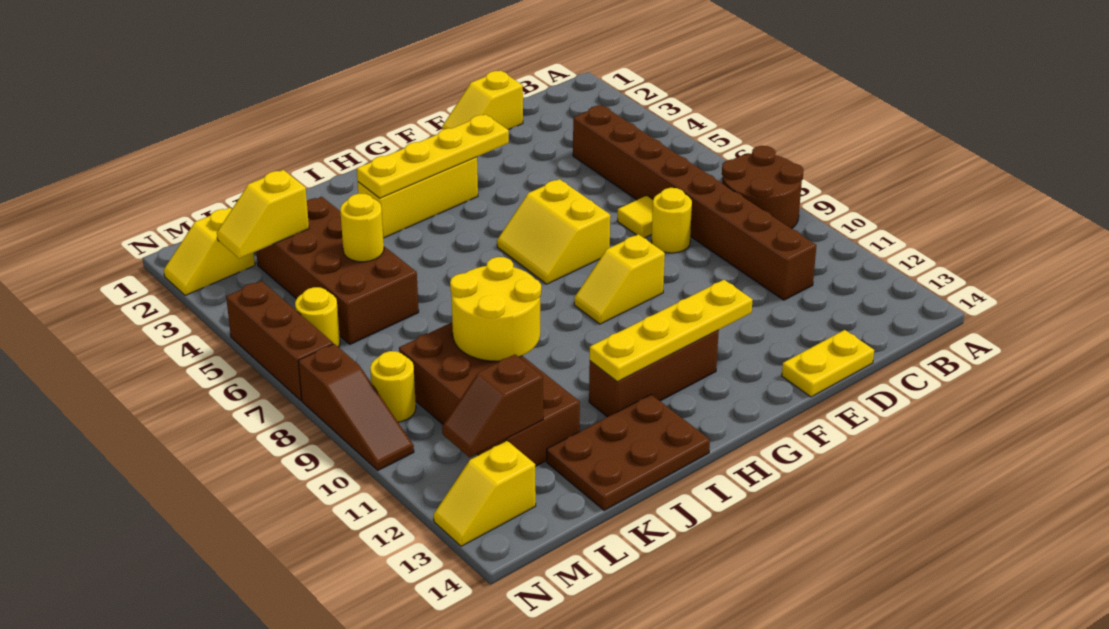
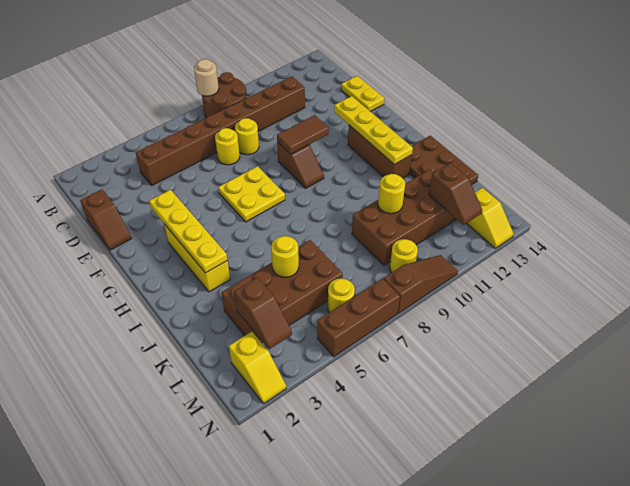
none -> tan 1x1 round brick [194,59,219,96]
yellow 1x2 slope [442,70,523,130] -> brown 1x2 slope [80,189,132,250]
yellow 1x1 tile [617,196,653,238] -> yellow 1x1 round brick [215,128,240,165]
yellow 2x2 slope [497,179,610,284] -> yellow 2x2 plate [218,166,285,222]
yellow 1x2 slope [574,234,665,324] -> brown 1x2 slope [277,142,324,188]
none -> brown 1x2 tile [277,115,329,154]
yellow 2x2 round brick [450,257,541,361] -> yellow 1x1 round brick [378,174,405,214]
yellow 1x2 slope [217,170,309,258] -> brown 1x2 slope [234,278,292,349]

